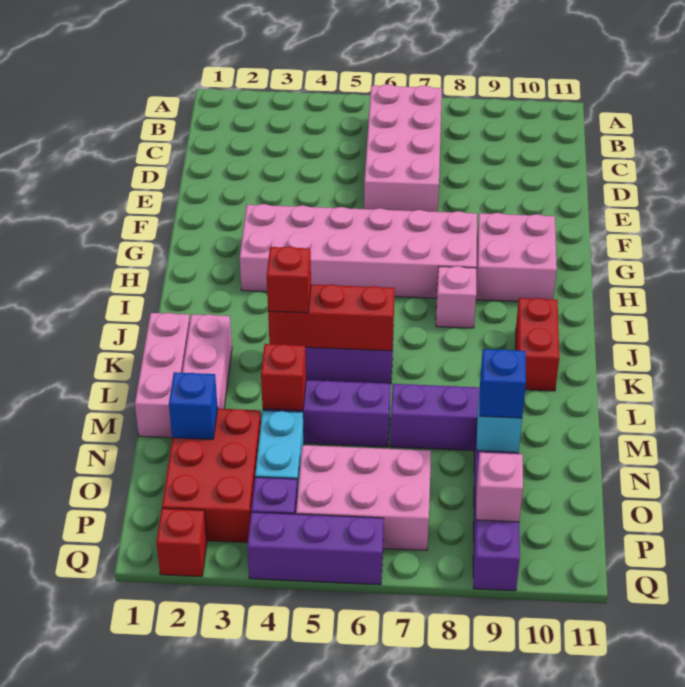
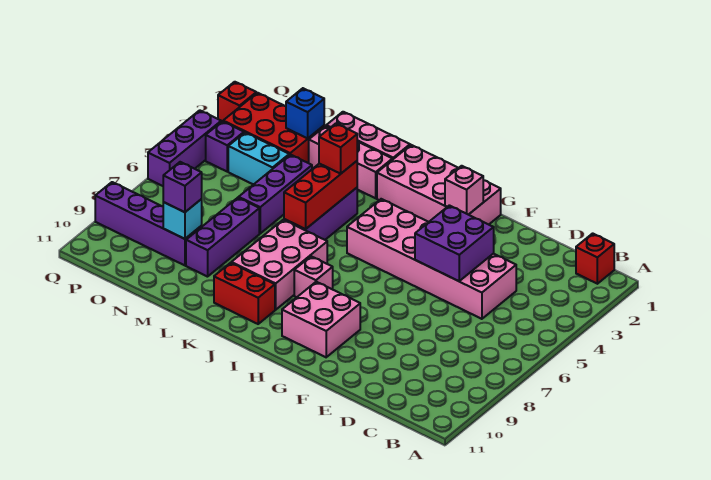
pink 2x4 brick [364,84,442,212] -> pink 2x4 brick moved to [377,145,501,225]
none -> purple 2x2 brick [415,205,494,281]
pink 2x6 brick [240,204,477,298] -> pink 2x6 brick turned to [347,199,516,319]
red 1x1 brick [261,344,306,410] -> red 1x1 brick moved to [576,233,614,284]
blue 1x1 brick [480,349,526,418] -> purple 1x1 brick [163,162,202,212]
pink 2x3 brick [296,445,431,550] -> pink 2x3 brick moved to [231,220,327,310]
pink 1x1 brick [476,453,523,522] -> pink 1x1 brick moved to [445,166,483,215]

